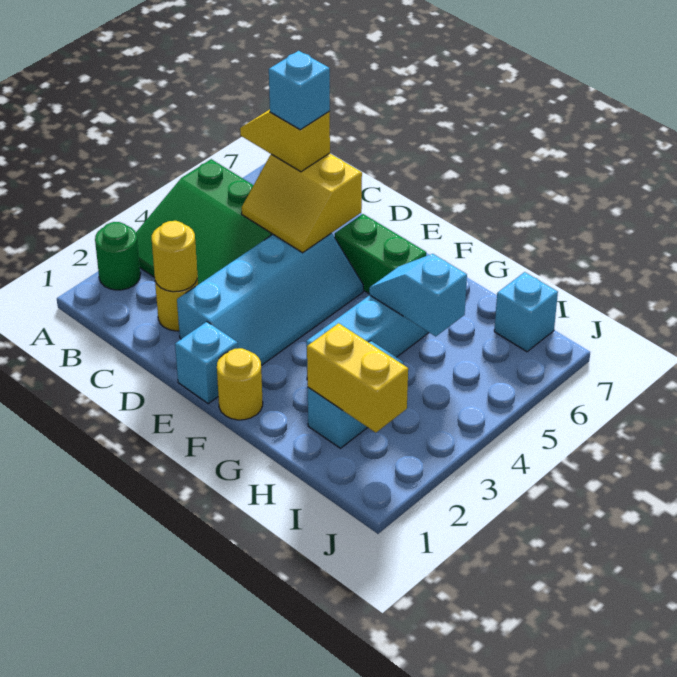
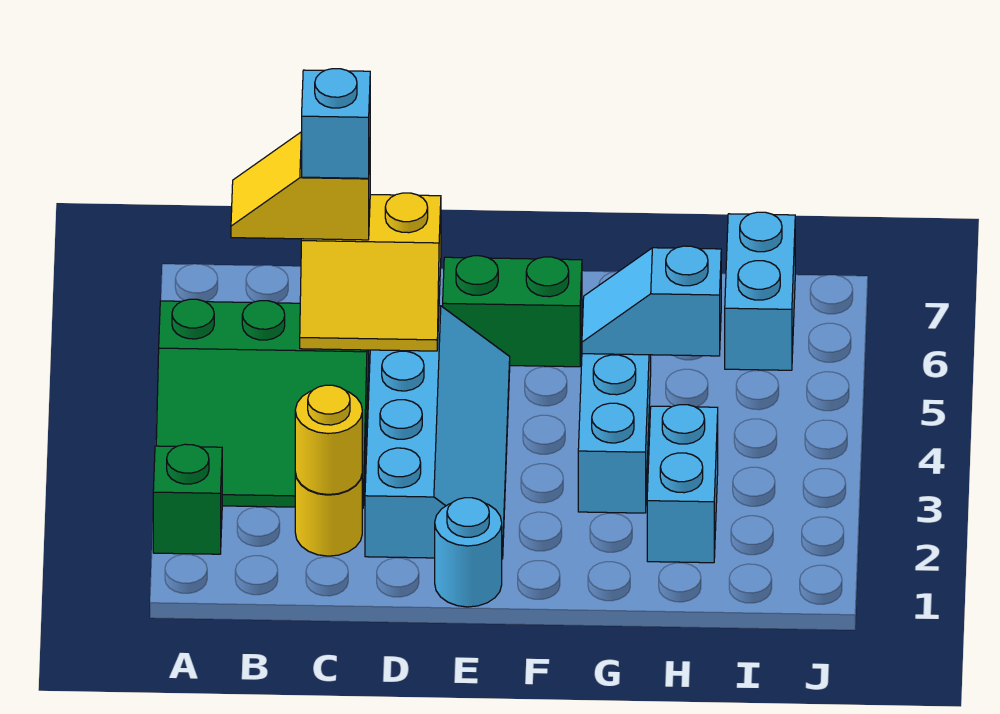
green 1x1 round brick [95,222,140,290] -> green 1x1 brick [153,444,222,554]
cyan 1x1 brick [175,322,238,403] -> cyan 1x1 round brick [435,498,502,607]
yellow 1x1 round brick [217,348,263,420] -> none
yellow 1x2 brick [307,323,408,433] -> none
cyan 1x1 brick [494,272,558,352] -> cyan 1x2 brick [725,212,795,370]

